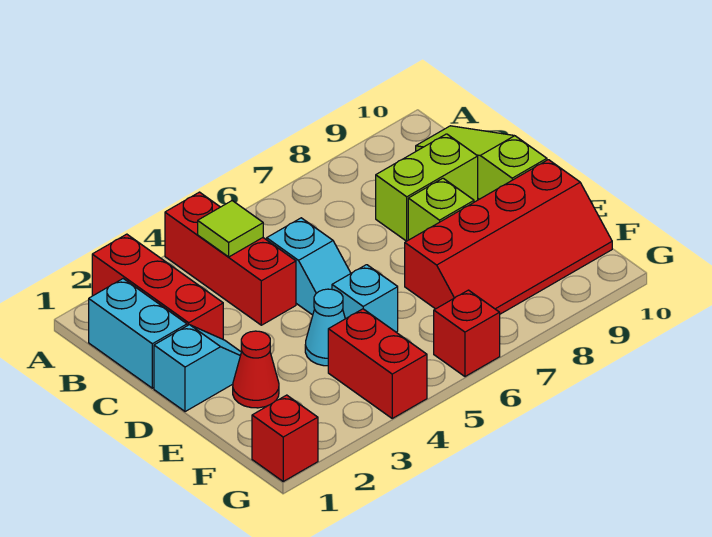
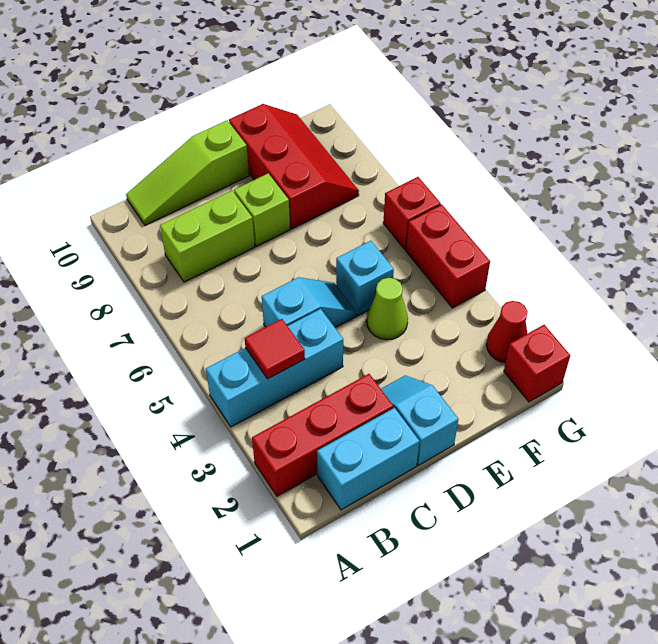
red 1x3 brick [165,192,296,325] -> cyan 1x3 brick [206,309,343,427]
lime 1x1 tile [198,201,263,257] -> red 1x1 tile [245,319,305,379]
lime 1x2 brick [376,134,478,241] -> lime 1x2 brick turned to [160,191,255,282]
red 1x1 cone [233,331,279,408] -> red 1x1 cone moved to [486,301,528,363]
cyan 1x1 cone [305,289,345,366] -> lime 1x1 cone [367,278,408,340]
red 2x4 slope [405,160,612,314] -> red 2x3 slope [229,104,359,229]
red 1x2 brick [328,309,427,418] -> red 1x2 brick turned to [406,205,490,308]

